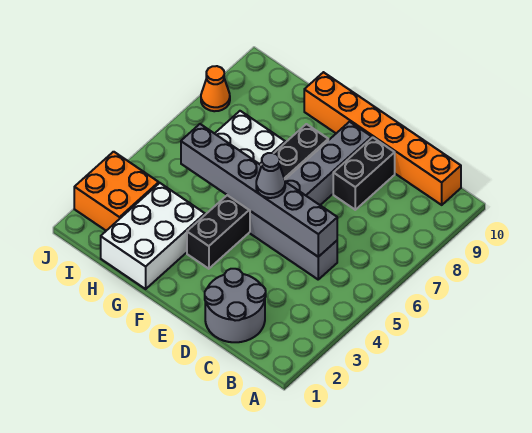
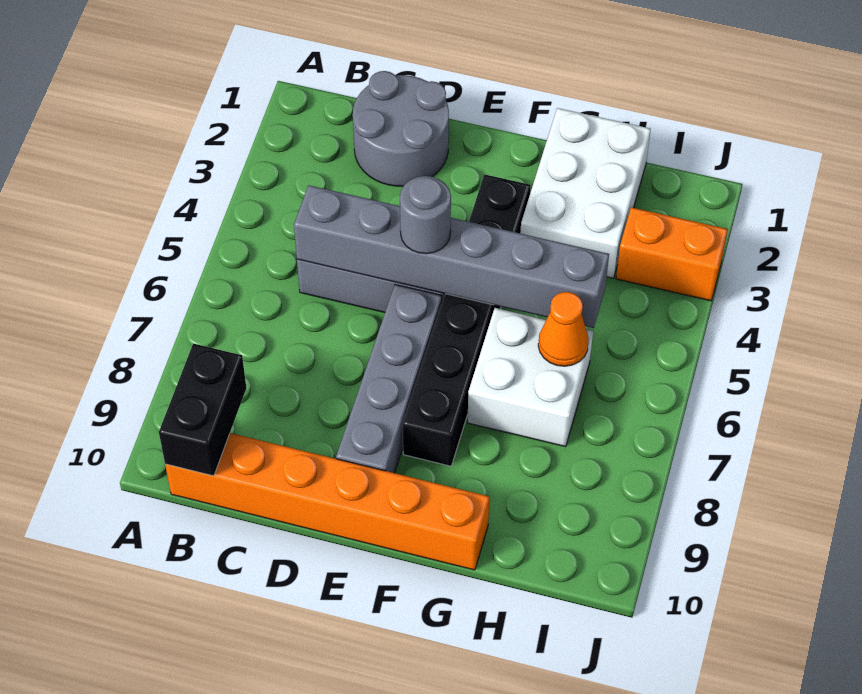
black 1x2 brick [333,137,395,210] -> black 1x2 brick moved to [159,343,246,476]
grey 1x1 cone [256,153,285,198] -> grey 1x1 round brick [400,176,451,254]
orange 2x2 brick [74,152,159,231] -> orange 1x2 brick [616,207,728,301]
orange 1x1 cone [201,66,230,111] -> orange 1x1 cone moved to [538,292,589,366]

